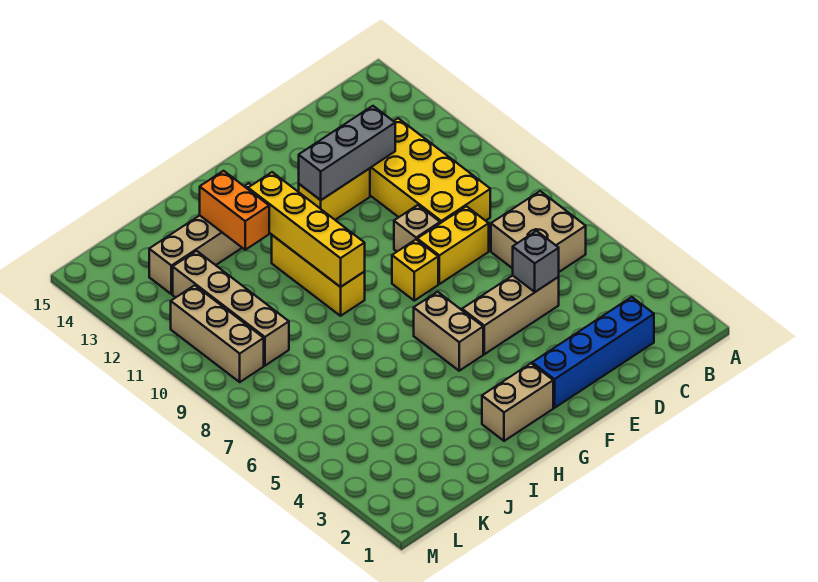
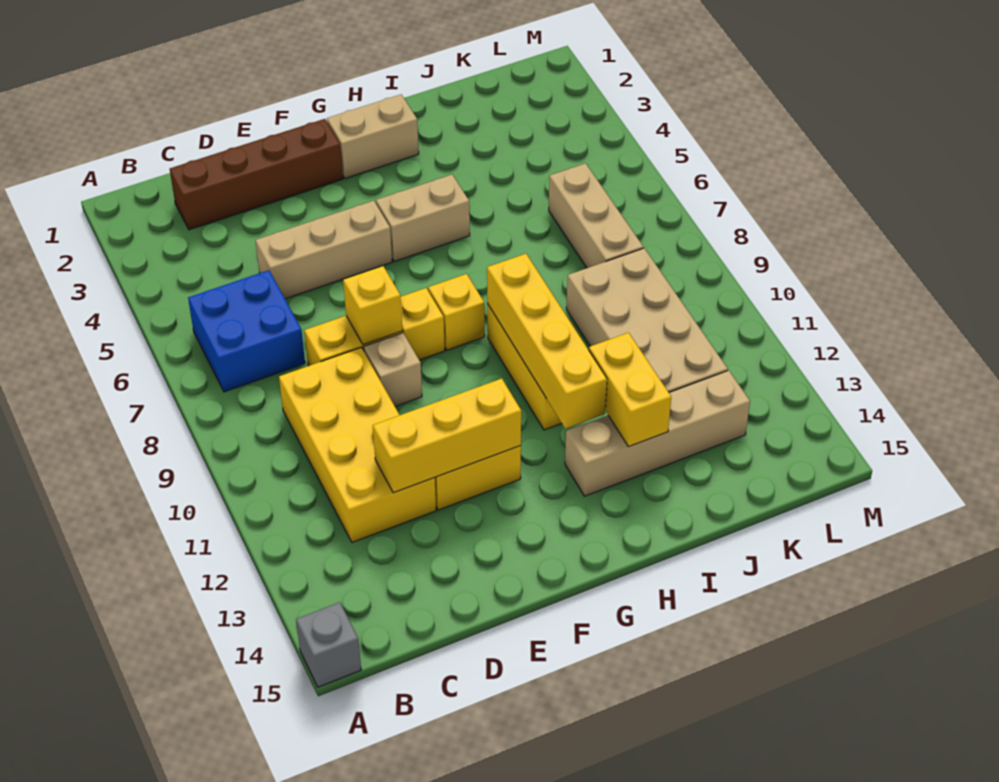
tan 2x2 brick [491,191,586,272] -> blue 2x2 brick [188,270,305,392]
blue 1x4 brick [532,297,654,408] -> brown 1x4 brick [170,119,343,230]
grey 1x1 brick [513,231,559,292] -> grey 1x1 brick moved to [296,602,361,687]
grey 1x3 brick [299,106,395,200] -> yellow 1x3 brick [373,379,521,493]
none -> yellow 1x1 brick [343,266,402,345]
tan 1x2 brick [414,292,483,371] -> tan 1x2 brick turned to [376,175,470,262]
none -> yellow 1x1 brick [428,274,485,350]
orange 1x2 brick [200,171,269,250] -> yellow 1x2 brick [589,333,671,447]
tan 1x4 brick [173,251,289,366] -> tan 2x4 brick [566,248,728,392]
tan 1x3 brick [171,285,264,382] -> tan 1x3 brick moved to [549,163,643,268]

